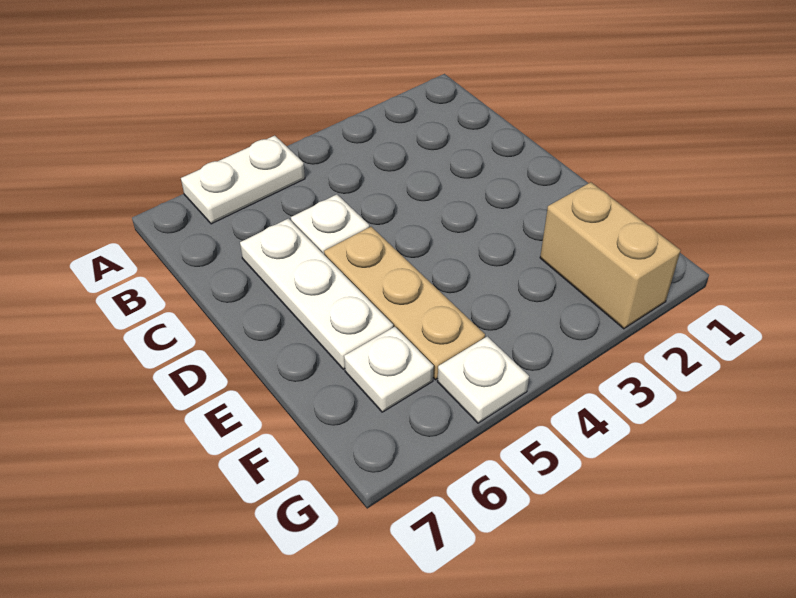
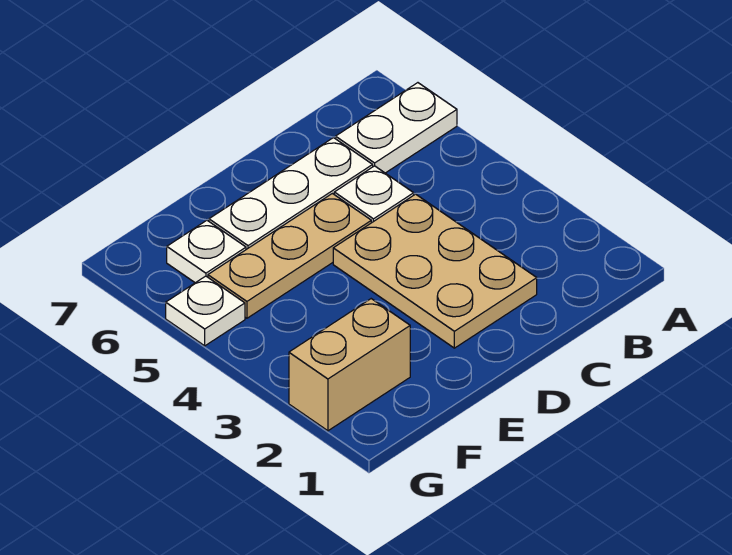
white 1x2 plate [181,136,305,224] -> white 1x2 plate turned to [336,83,457,173]
none -> tan 2x3 plate [333,194,537,348]

